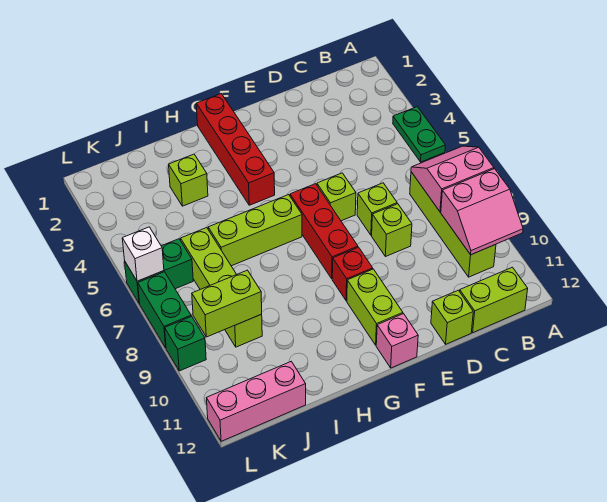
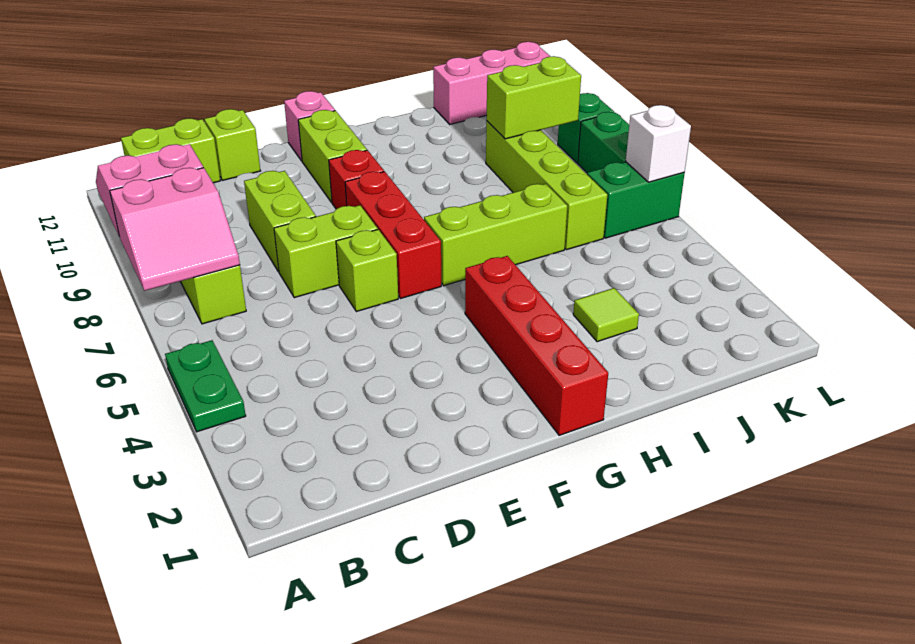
lime 1x1 brick [357,183,397,235] -> lime 1x2 brick [274,205,378,298]
lime 1x1 brick [372,204,412,257] -> lime 1x2 brick [244,171,316,272]
lime 1x1 brick [169,154,208,206] -> lime 1x1 tile [573,288,639,342]

